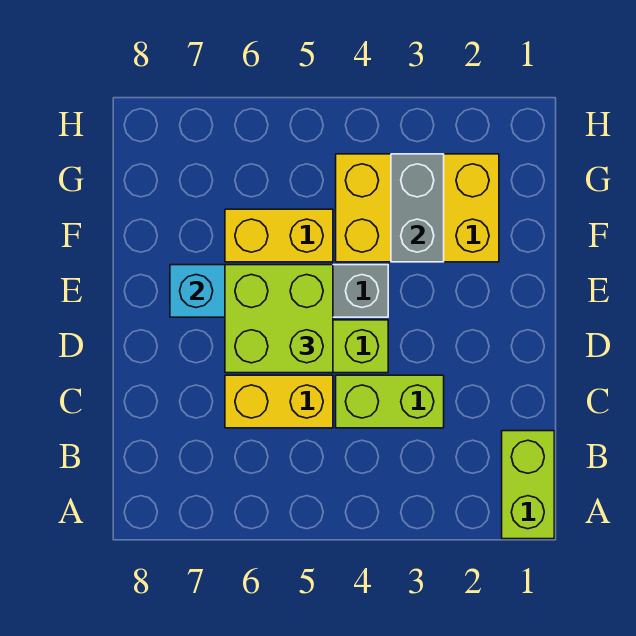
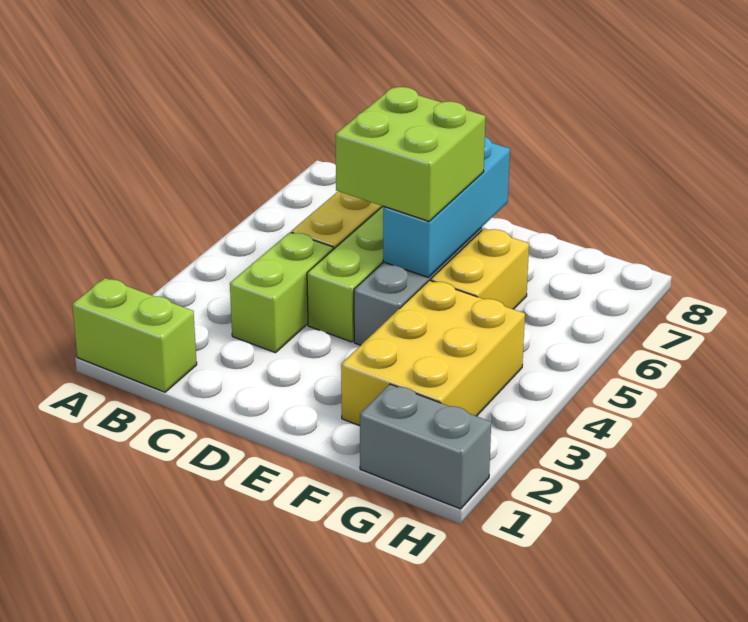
grey 1x2 brick [391,154,444,262] -> grey 1x2 brick moved to [360,384,491,509]

